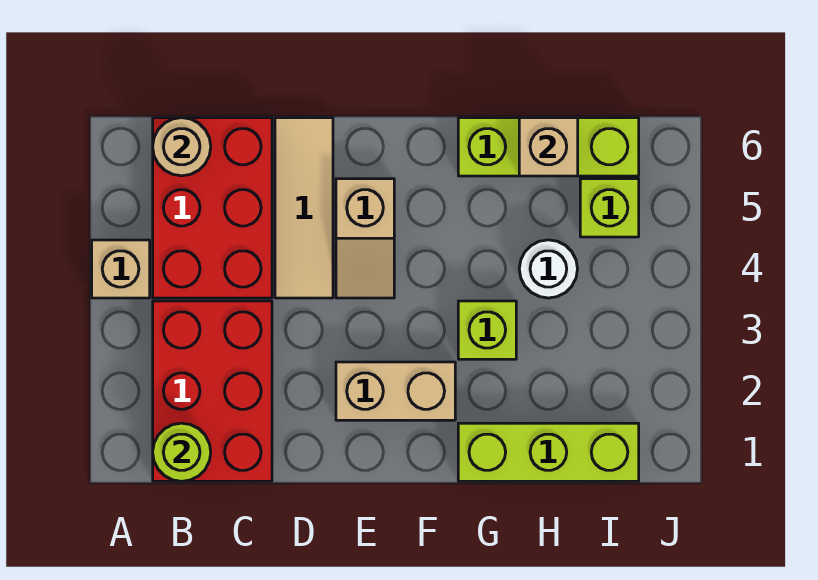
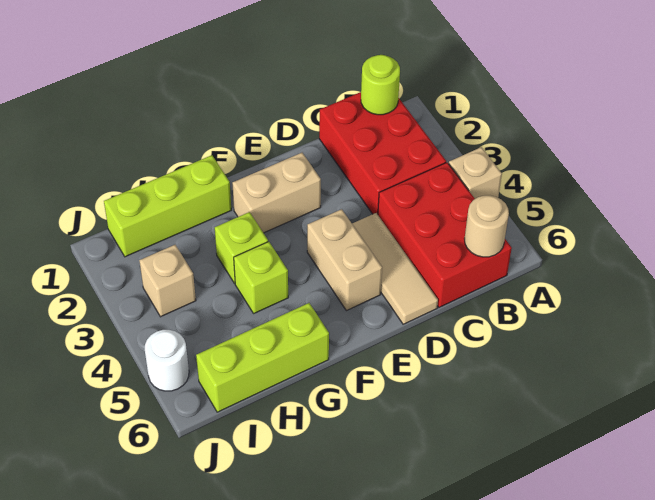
tan 1x2 slope [336,179,394,298] -> tan 1x2 brick [307,209,382,311]
white 1x1 round brick [519,240,577,298] -> white 1x1 round brick moved to [145,330,189,391]
tan 1x1 brick [519,118,578,176] -> tan 1x1 brick moved to [139,245,196,317]
lime 1x1 brick [580,179,639,237] -> lime 1x1 brick moved to [234,242,288,313]

